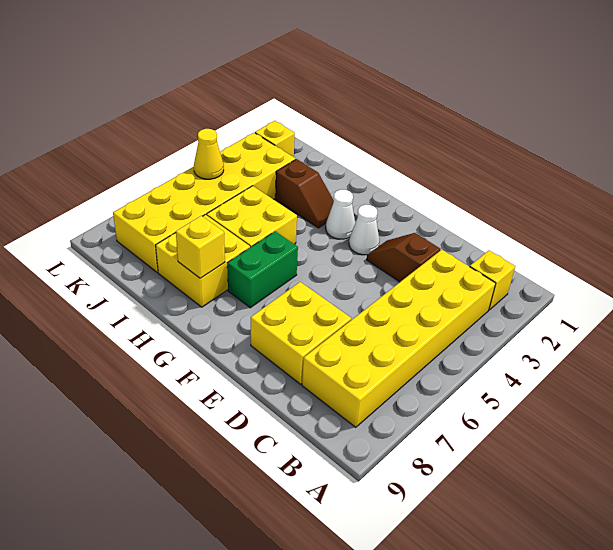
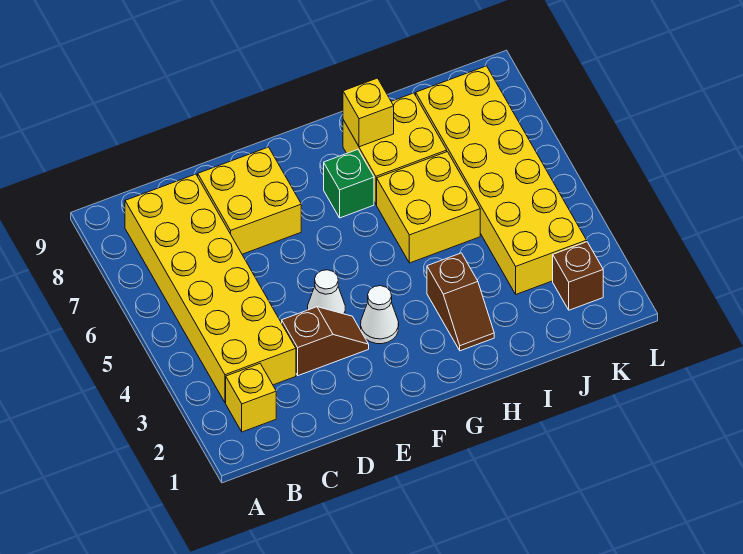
white 1x1 cone [326,190,355,239] -> white 1x1 cone moved to [308,270,345,314]
green 1x2 brick [227,231,298,308] -> green 1x1 brick [324,149,374,218]
brown 1x2 slope [275,159,334,228] -> brown 1x2 slope turned to [427,253,494,351]
yellow 1x1 brick [255,121,295,157] -> brown 1x1 brick [553,242,603,310]
yellow 1x1 cone [194,129,224,179] -> none

